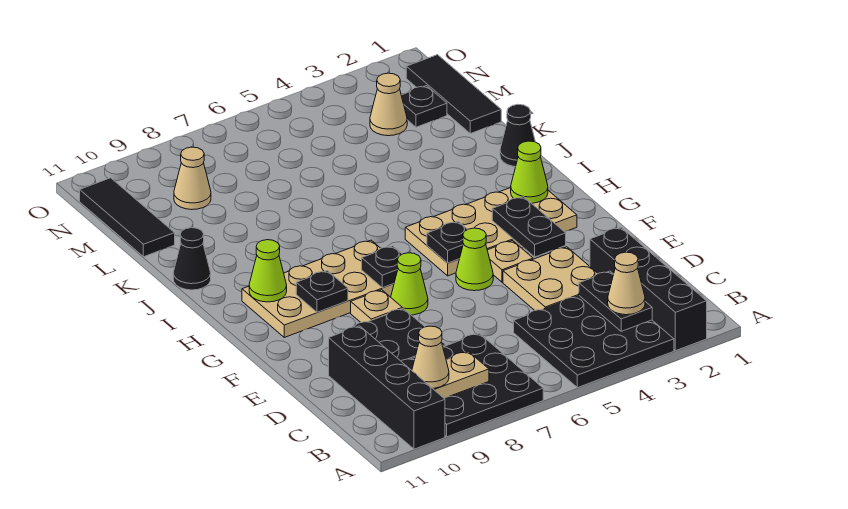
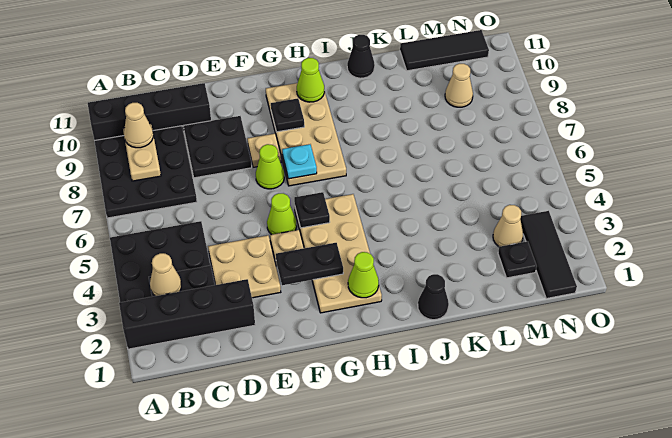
black 1x1 plate [362,246,402,288] -> cyan 1x1 plate [282,144,317,179]
black 1x3 tile [406,55,501,134] -> black 1x3 tile turned to [520,211,577,298]

